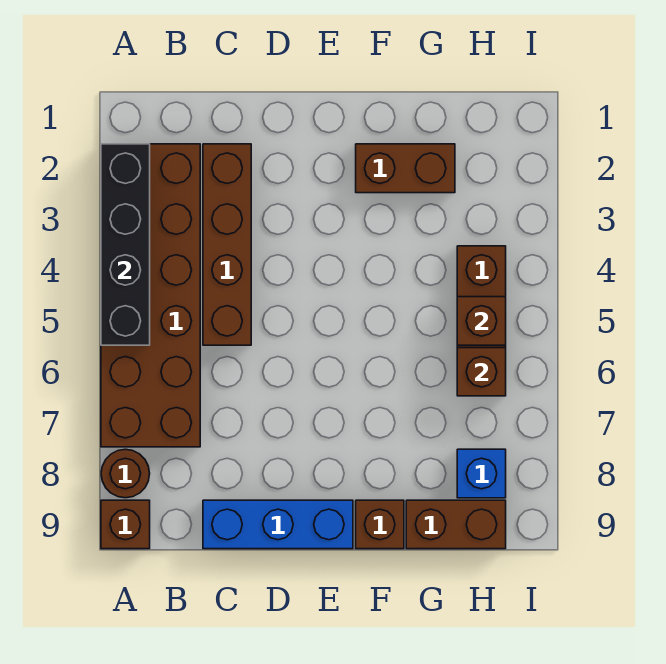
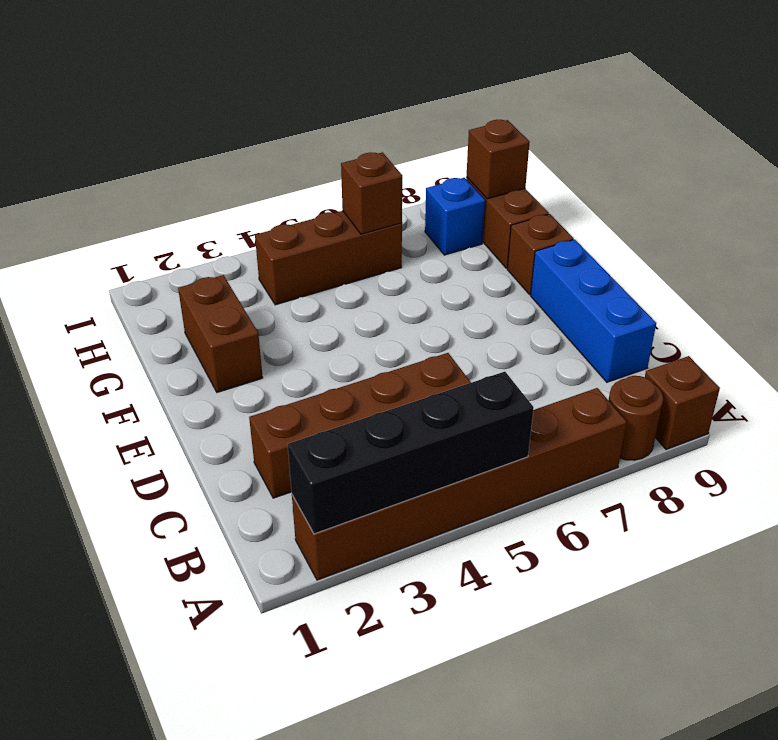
brown 2x6 brick [101,144,200,447] -> brown 1x6 brick [292,388,627,580]
brown 1x1 brick [457,297,506,345] -> brown 1x1 brick moved to [466,120,530,199]

